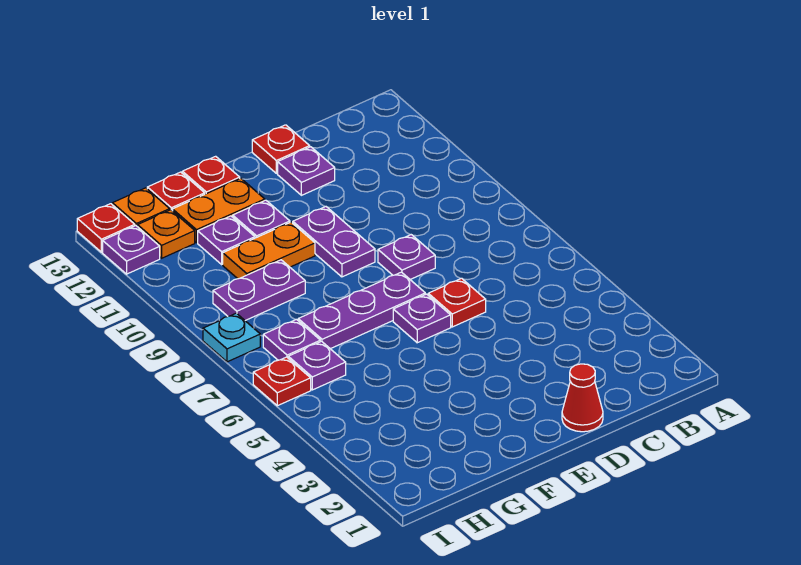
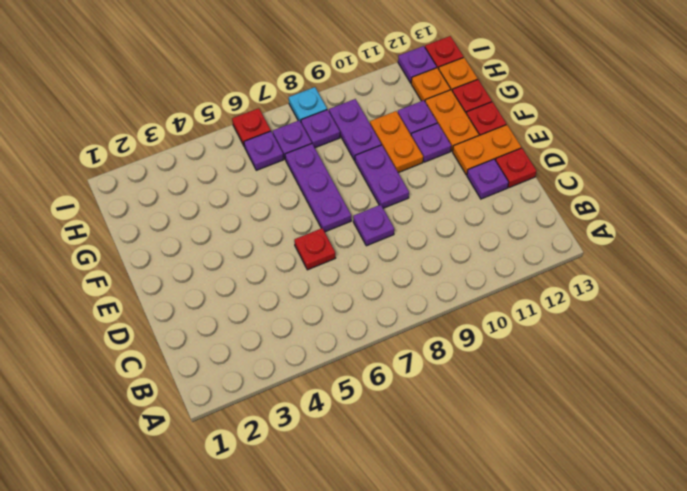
red 1x1 cone [562,364,603,432] -> none
purple 1x1 plate [393,294,451,343] -> purple 1x1 plate moved to [301,110,340,148]
purple 1x2 plate [293,207,375,277] -> purple 1x2 plate turned to [355,145,409,208]
none -> orange 1x2 plate [453,125,521,175]

